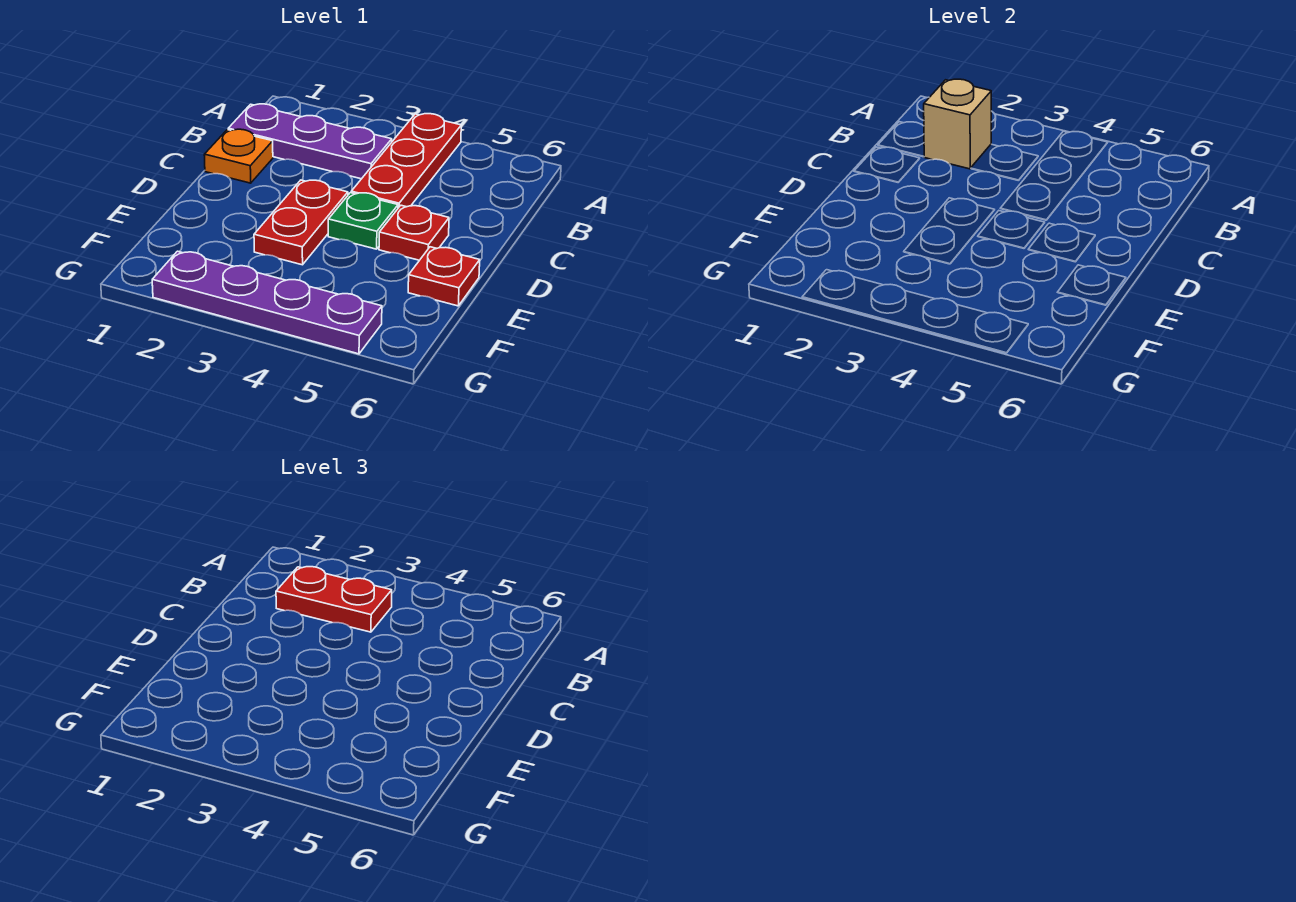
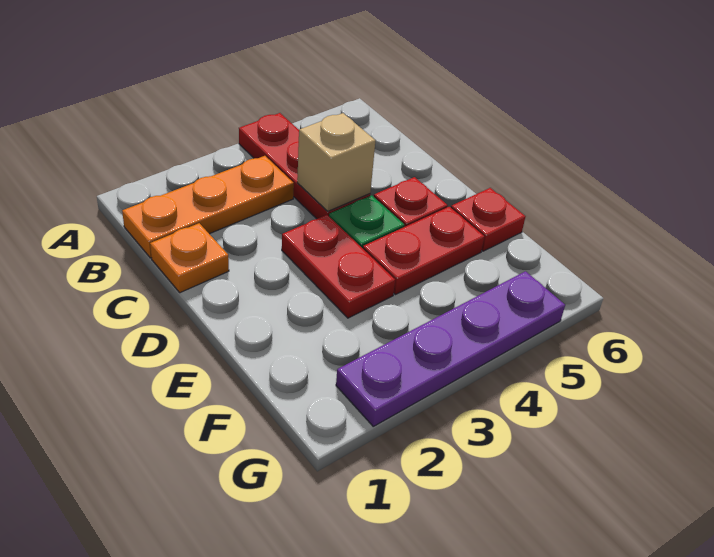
purple 1x3 plate [228,104,392,179] -> orange 1x3 plate [122,156,294,258]
tan 1x1 brick [924,79,991,169] -> tan 1x1 brick moved to [297,113,376,211]
red 1x2 plate [276,567,392,632] -> red 1x2 plate moved to [363,207,484,295]

